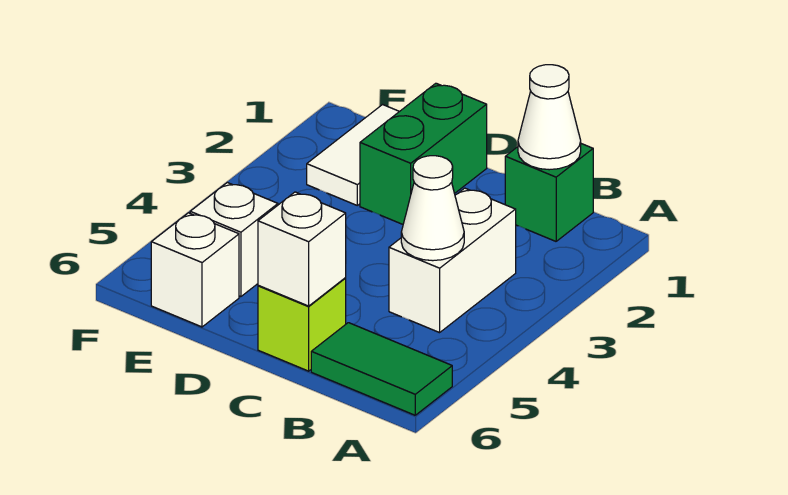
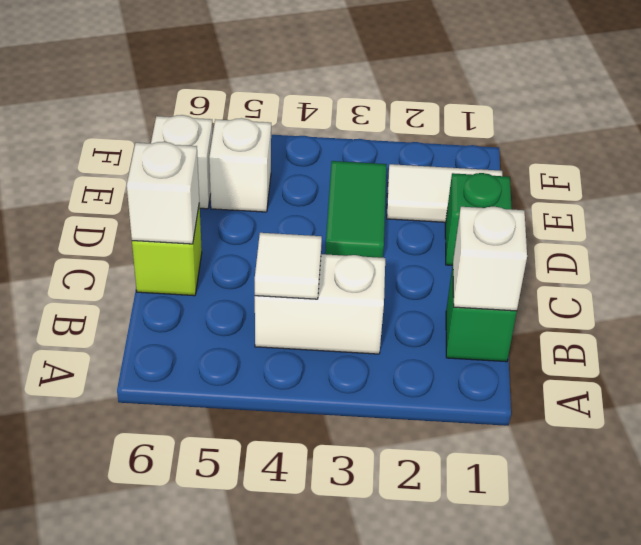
green 1x2 tile [311,323,452,415] -> green 1x2 tile moved to [325,161,387,258]
white 1x1 cone [518,65,581,170] -> white 1x1 brick [453,207,527,311]
white 1x1 cone [401,156,464,261] -> white 1x1 tile [255,233,322,299]
green 1x2 brick [360,83,487,224] -> green 1x1 brick [445,173,512,265]

